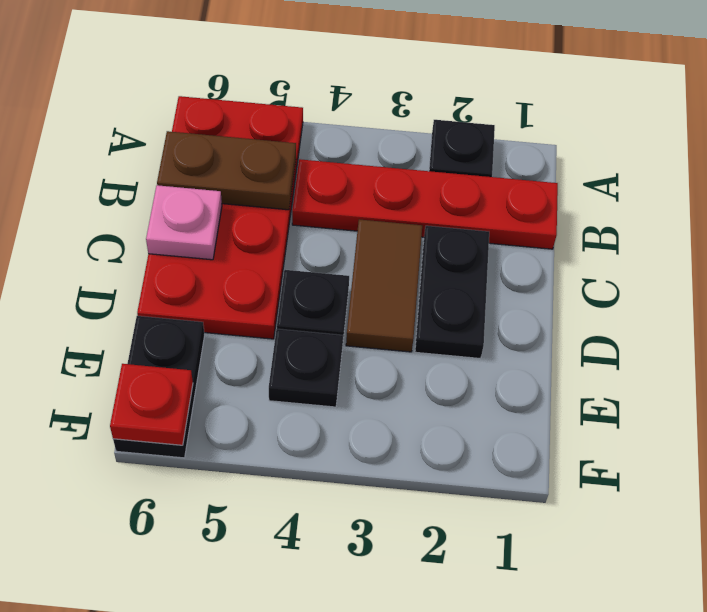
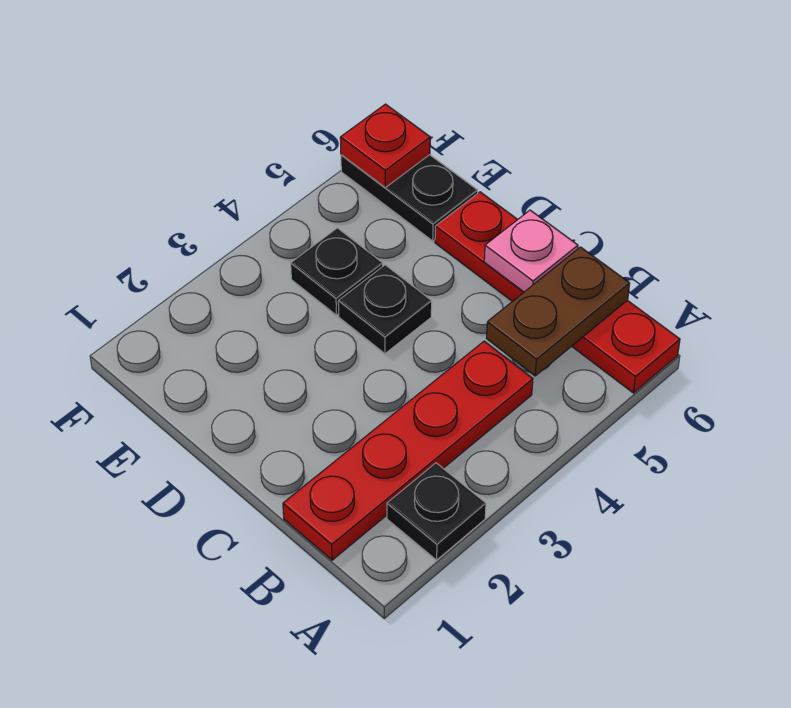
red 2x4 plate [137,96,303,339] -> red 1x4 plate [435,192,680,393]
black 1x2 plate [415,226,489,359] -> none
brown 1x2 tile [346,219,422,352] -> none

